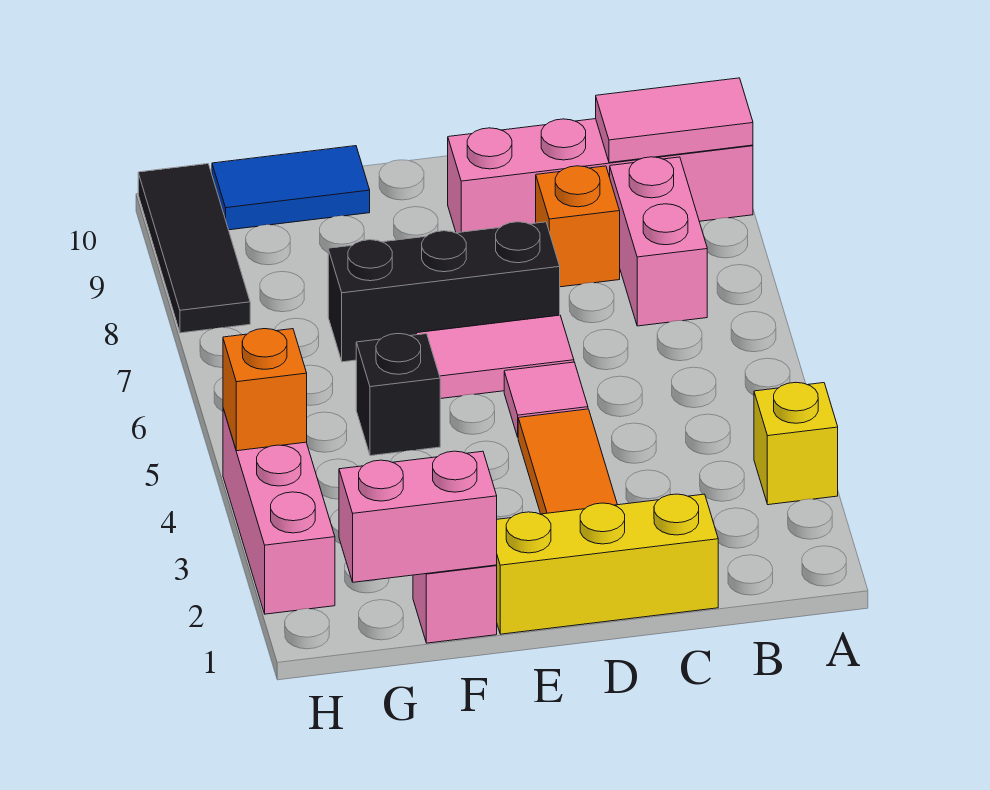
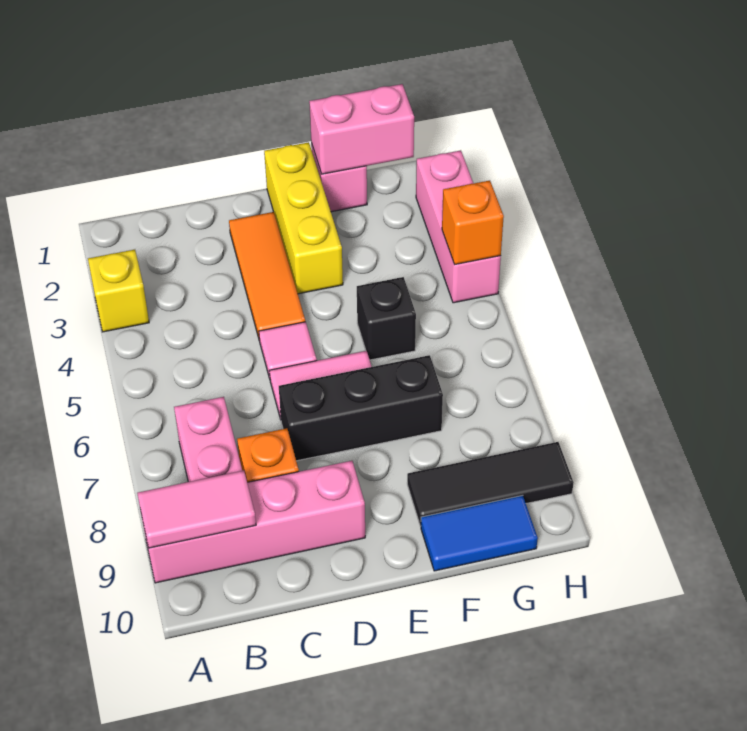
yellow 1x3 brick [497,494,718,634] -> yellow 1x3 brick turned to [264,142,343,294]
black 1x3 tile [138,164,250,333] -> black 1x3 tile turned to [407,442,574,526]

